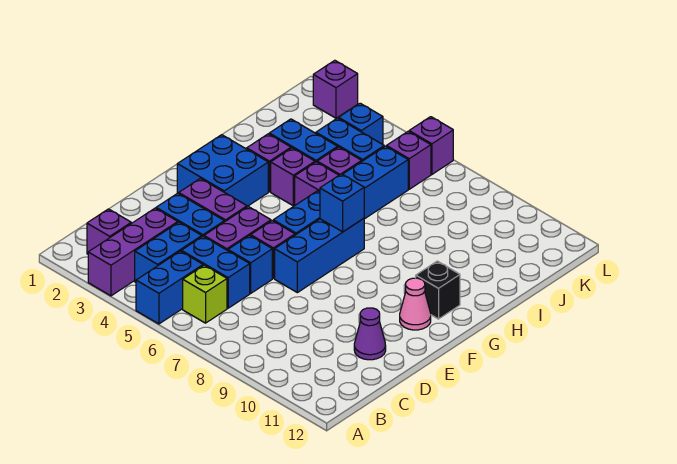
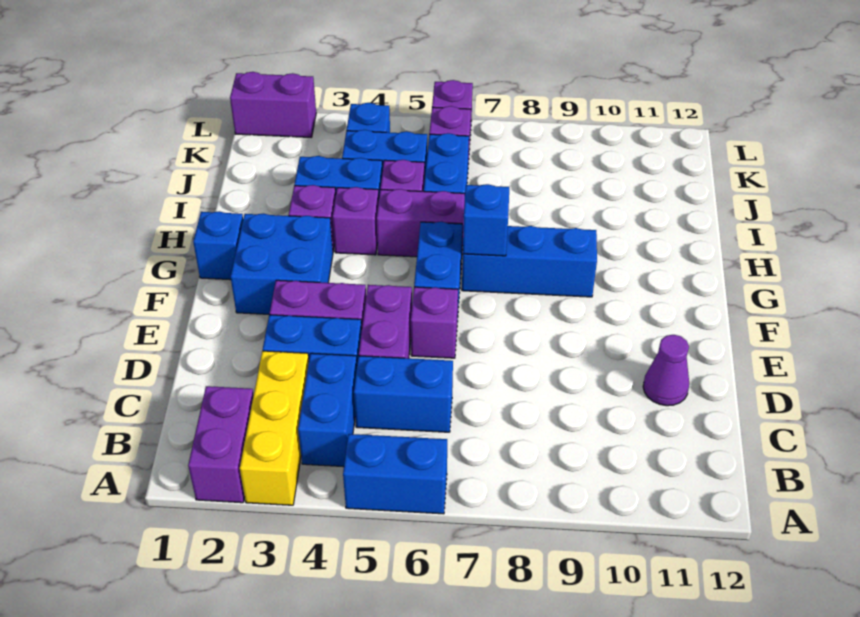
purple 1x3 brick [88,208,178,296] -> yellow 1x3 brick [240,351,309,505]
blue 1x2 brick [136,251,203,324] -> blue 1x2 brick turned to [343,434,447,514]
purple 1x1 brick [87,209,131,254] -> purple 1x2 brick [188,386,254,503]
lime 1x1 brick [183,265,227,323] -> none
blue 1x1 brick [228,236,272,293] -> blue 1x1 brick moved to [193,211,243,280]
blue 1x3 brick [275,218,364,293] -> blue 1x3 brick turned to [462,226,597,297]
pink 1x1 cone [400,278,431,330] -> none
black 1x1 brick [416,261,460,319] -> none
purple 1x1 brick [313,60,358,118] -> purple 1x2 brick [230,72,316,137]

